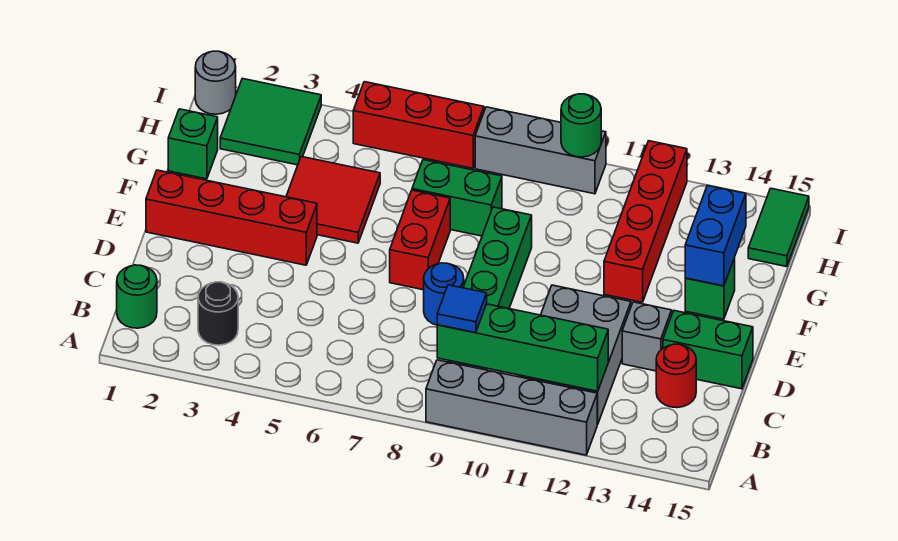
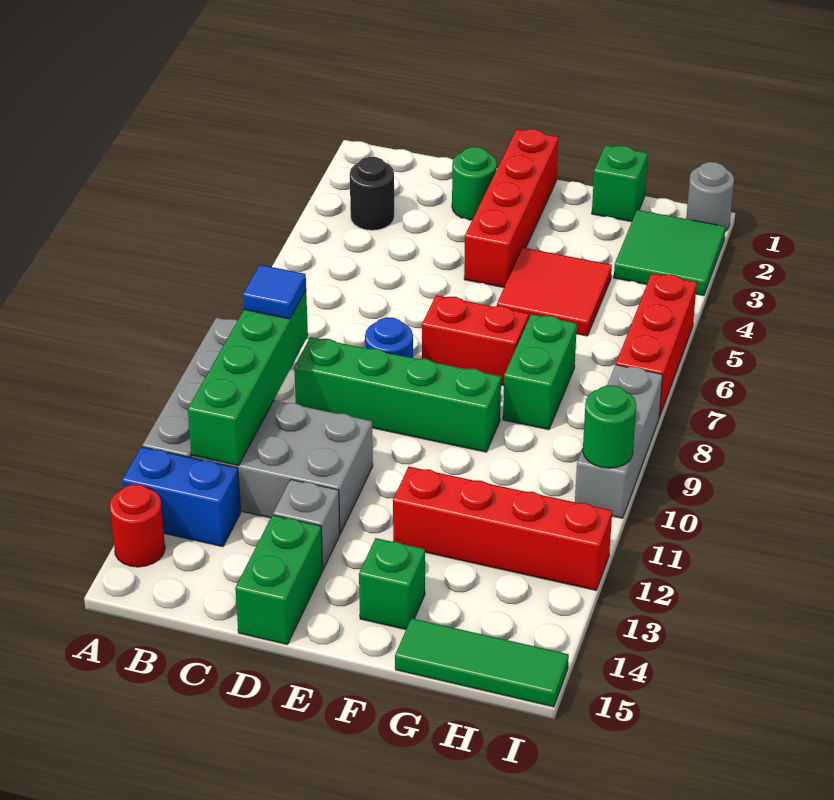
green 1x1 round brick [117,265,157,328] -> green 1x1 round brick moved to [452,147,497,220]
red 1x1 round brick [656,344,696,408] -> red 1x1 round brick moved to [110,484,165,567]
blue 1x2 brick [685,185,746,286] -> blue 1x2 brick moved to [122,447,241,547]
green 1x2 tile [748,188,809,267] -> green 1x3 tile [395,618,569,707]

